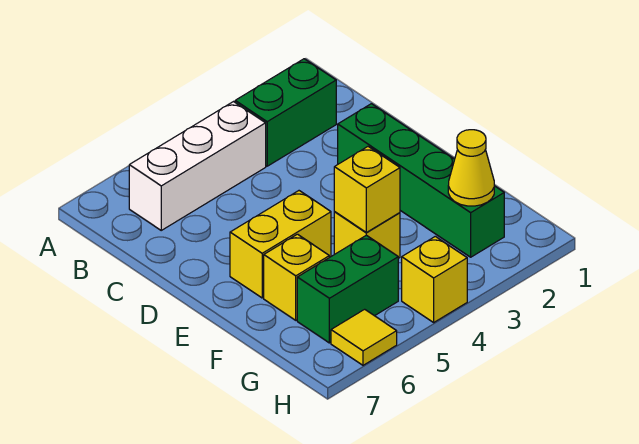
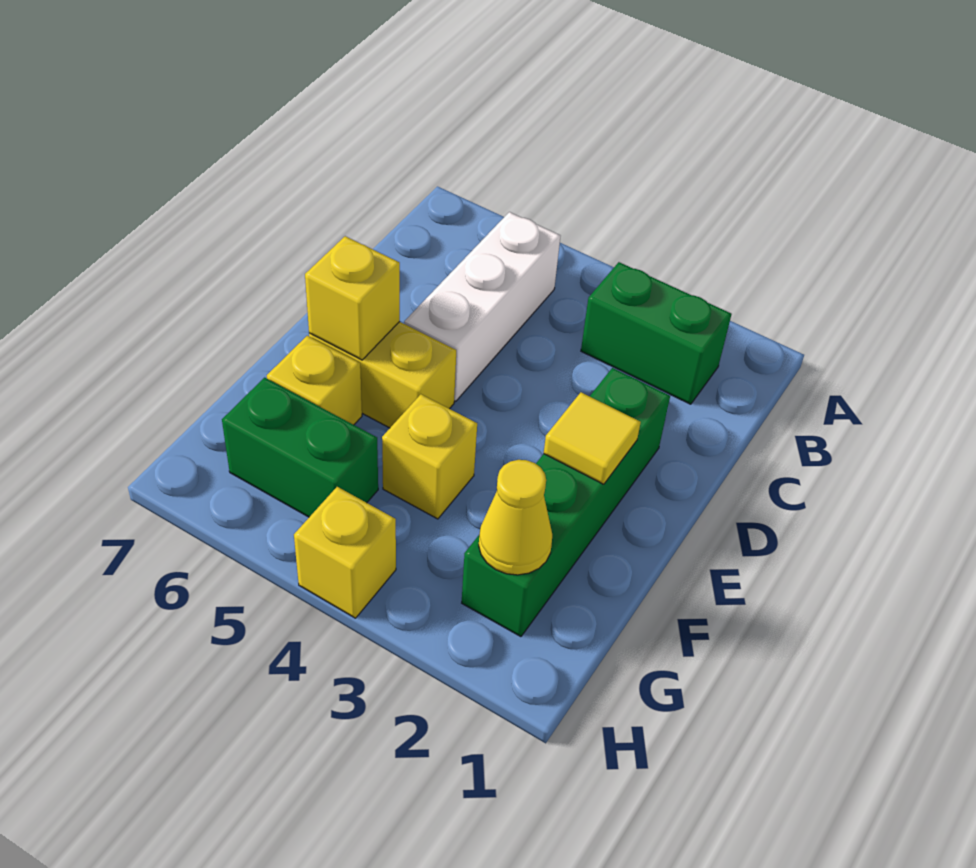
white 1x3 brick [129,102,266,230] -> white 1x3 brick turned to [404,212,560,401]
yellow 1x1 brick [334,147,400,232] -> yellow 1x1 brick moved to [305,236,400,360]
yellow 1x1 tile [331,309,397,365] -> yellow 1x1 tile moved to [544,392,641,484]

